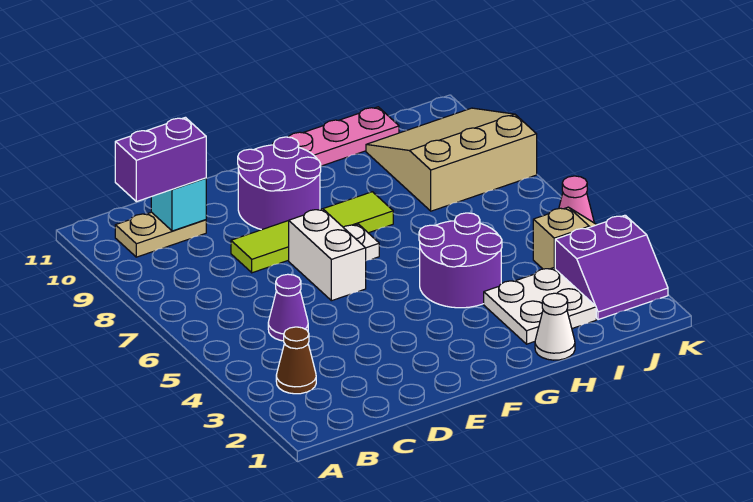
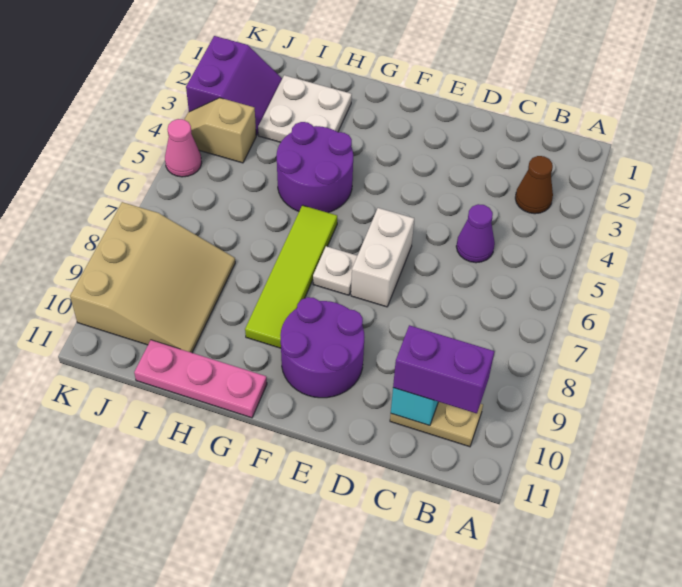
lime 1x4 tile [231,192,393,273] -> lime 1x4 tile turned to [245,205,337,348]
white 1x1 cone [535,293,575,360] -> none
tan 3x3 slope [366,108,537,211] -> tan 3x3 slope turned to [70,202,235,353]
purple 2x2 slope [555,215,668,320] -> purple 2x2 slope turned to [186,36,282,136]

